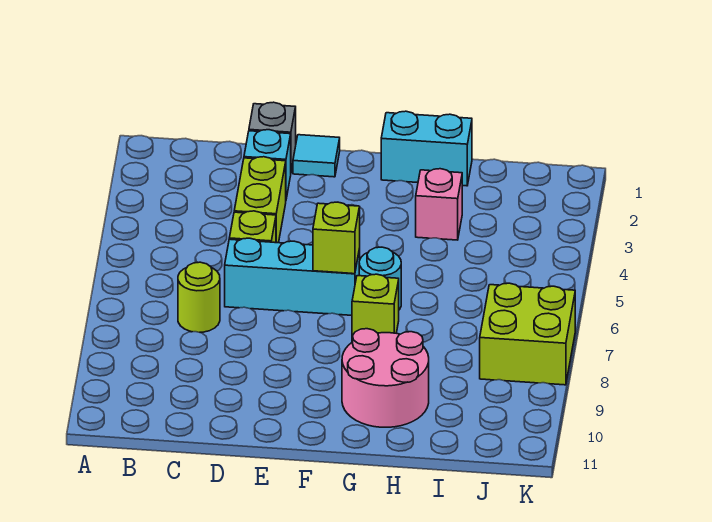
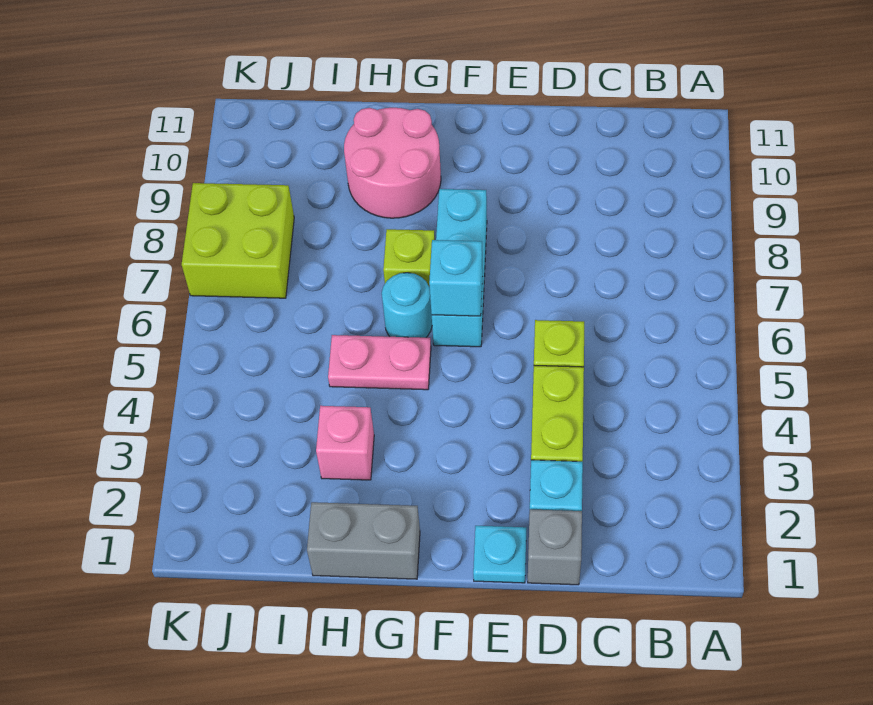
lime 1x1 round brick [178,262,220,332] -> none
cyan 1x3 brick [225,238,360,315] -> cyan 1x3 brick turned to [432,189,487,347]
cyan 1x1 tile [293,135,340,177] -> cyan 1x1 plate [473,526,527,583]
lime 1x1 brick [313,202,360,274] -> cyan 1x1 brick [429,240,483,316]
cyan 1x2 brick [381,111,472,186] -> grey 1x2 brick [307,502,420,579]
none -> pink 1x2 plate [328,335,431,390]

